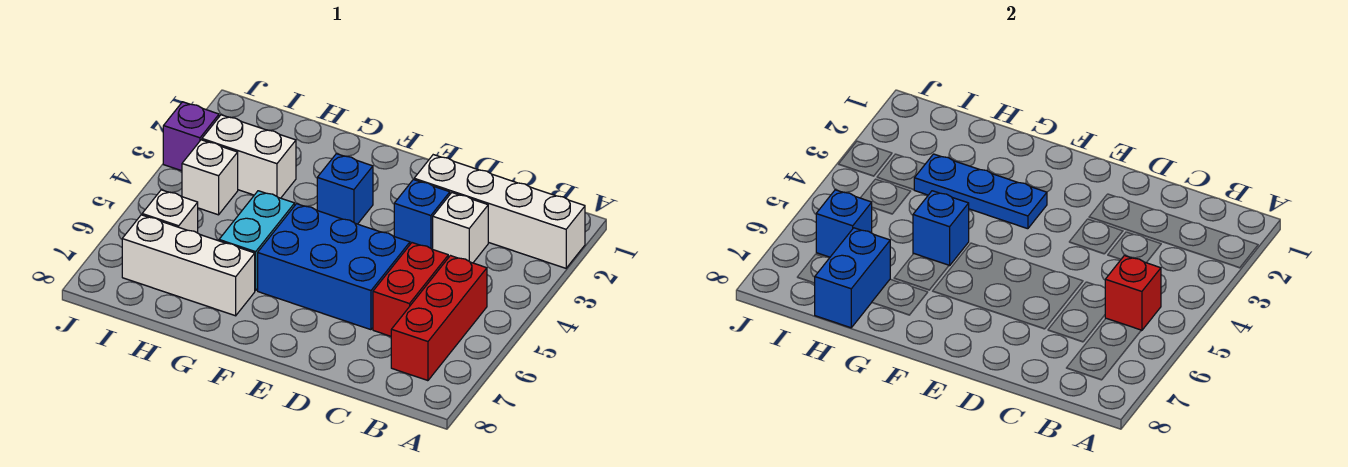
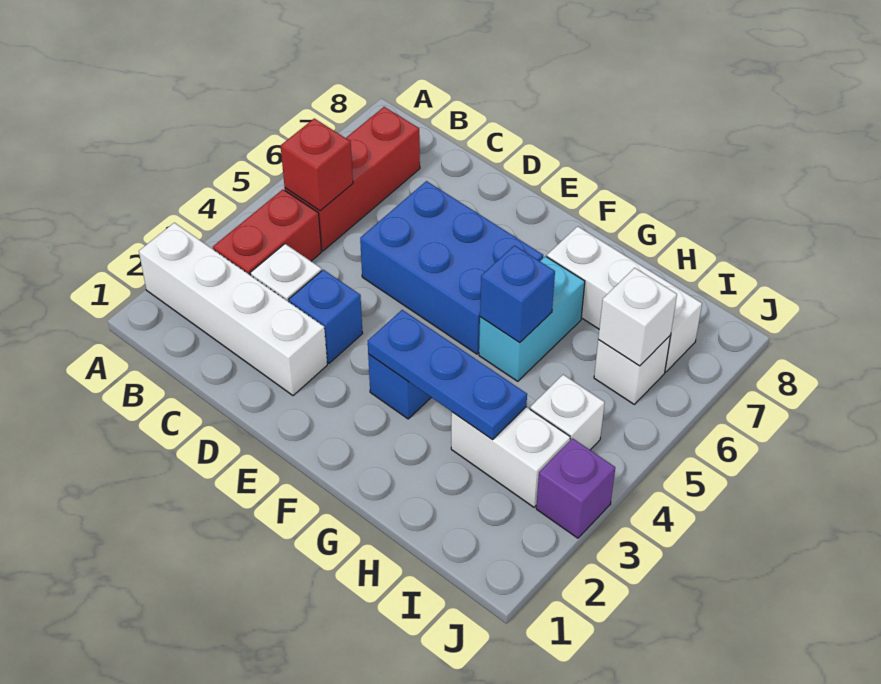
red 1x2 brick [373,243,448,336] -> red 1x2 brick moved to [213,190,321,275]
blue 1x2 brick [815,228,890,328] -> none
blue 1x1 brick [816,190,872,257] -> white 1x1 brick [598,268,677,366]

